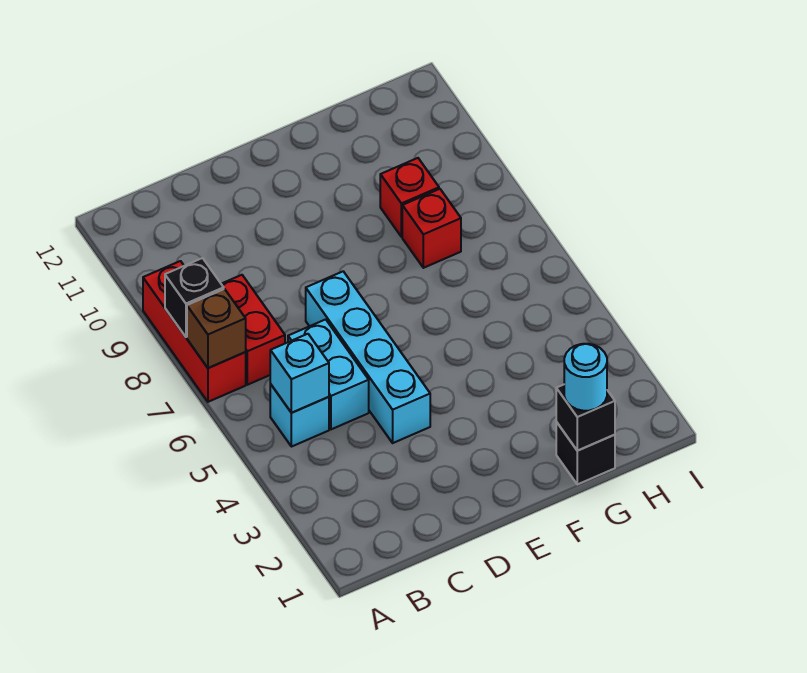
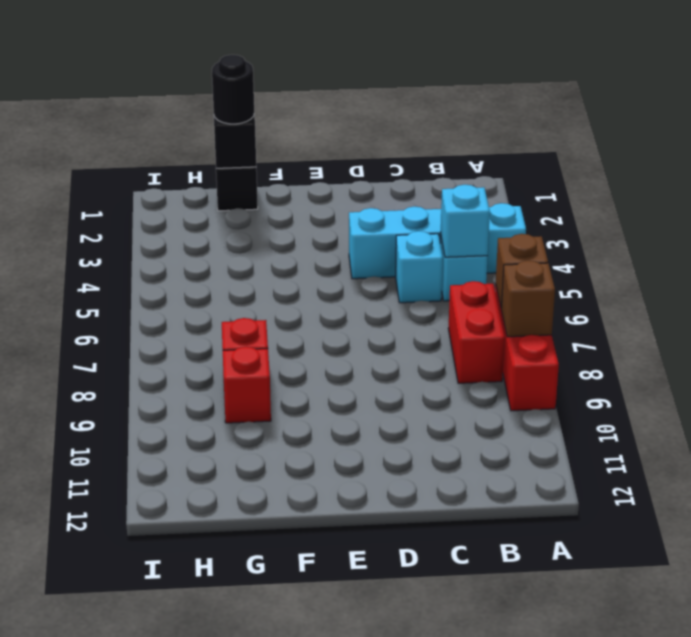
black 1x1 brick [165,258,224,337] -> brown 1x1 brick [501,261,555,337]
cyan 1x2 brick [288,319,369,429] -> cyan 1x1 brick [396,231,443,303]
cyan 1x4 brick [306,271,430,443] -> cyan 1x4 brick turned to [349,203,526,279]
cyan 1x1 round brick [564,344,607,411] -> black 1x1 round brick [212,55,254,124]

